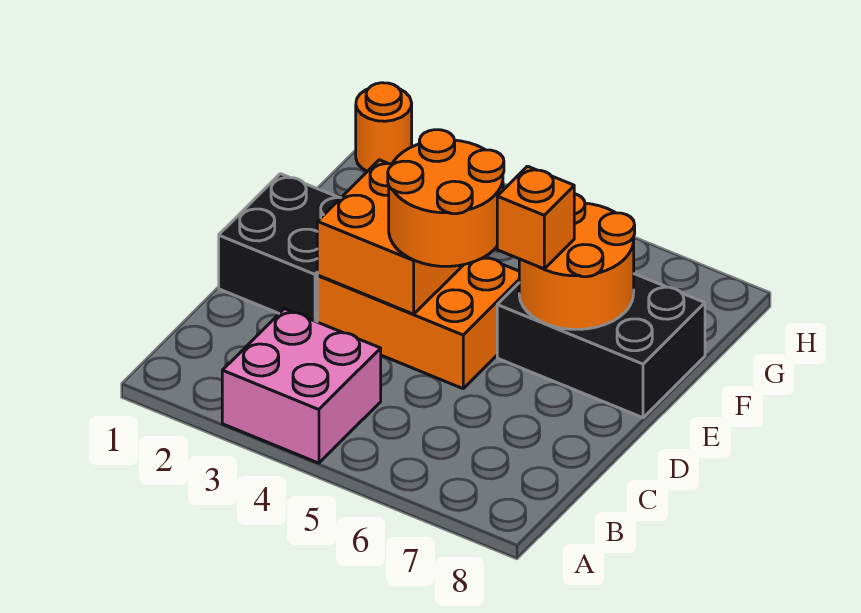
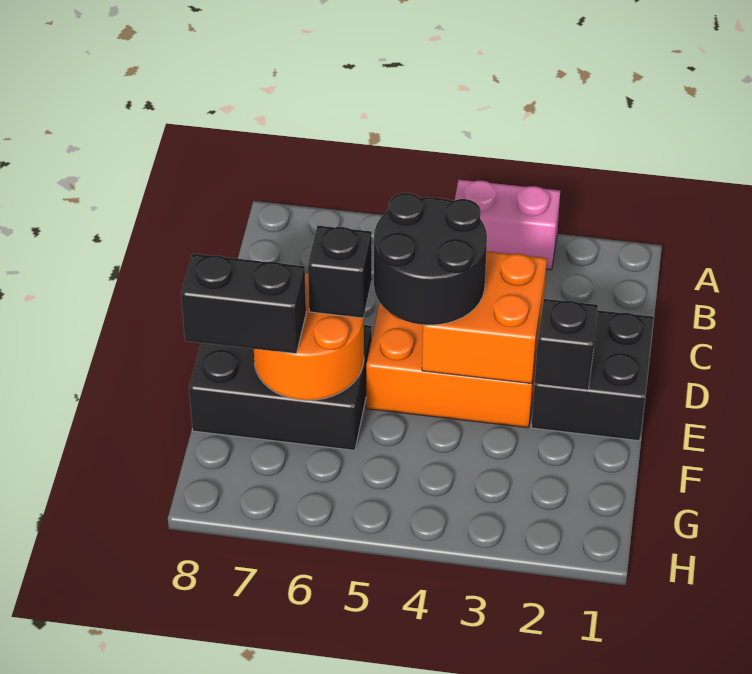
pink 2x2 brick [222,309,381,463] -> pink 1x2 brick [455,180,560,270]
orange 2x2 round brick [388,130,504,266] -> black 2x2 round brick [374,193,487,325]
none -> black 1x1 brick [535,299,598,390]
orange 1x1 brick [497,166,574,269] -> black 1x1 brick [308,226,372,318]
none -> black 1x2 brick [181,254,306,354]
orange 1x1 round brick [356,83,412,171] -> none

